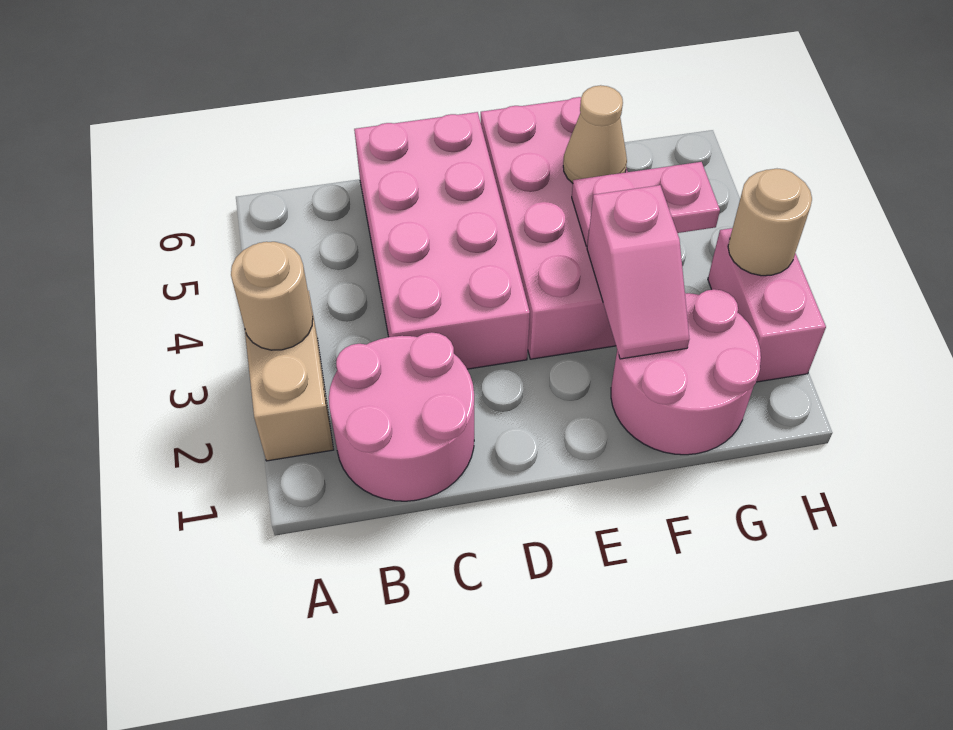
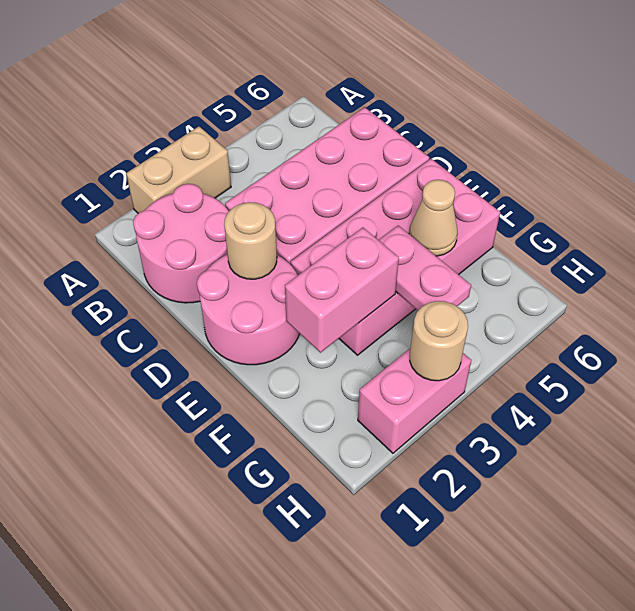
tan 1x1 round brick [231,242,313,350] -> tan 1x1 round brick moved to [224,202,277,279]
pink 2x2 round brick [611,289,761,455] -> pink 2x2 round brick moved to [197,254,300,365]
pink 1x2 slope [587,185,689,359] -> pink 1x2 brick [285,227,399,353]

